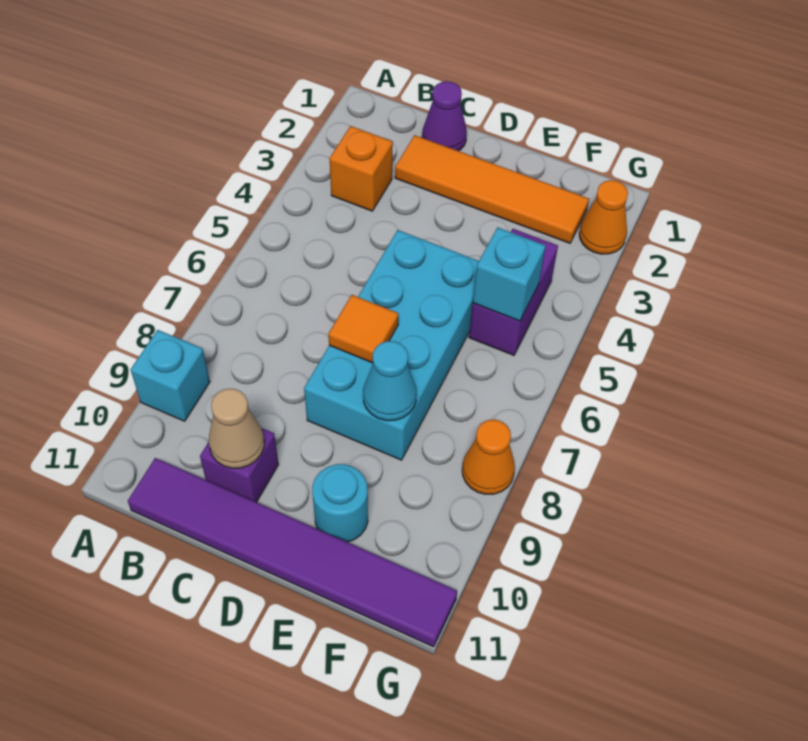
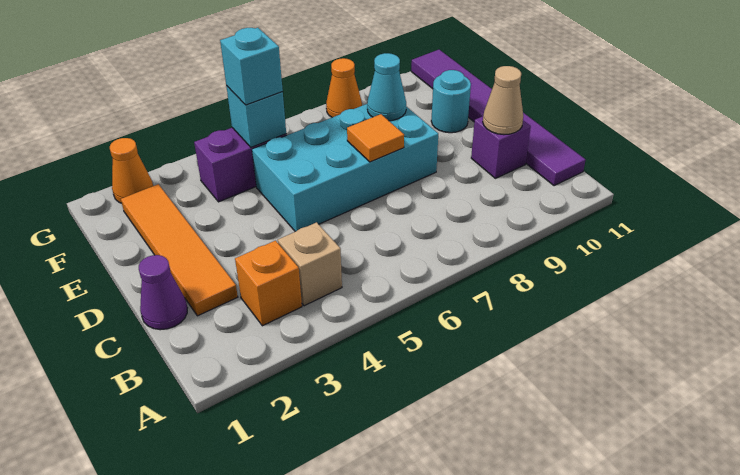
cyan 1x1 brick [131,330,210,421] -> cyan 1x1 brick moved to [220,28,283,105]
none -> tan 1x1 brick [278,222,342,306]

